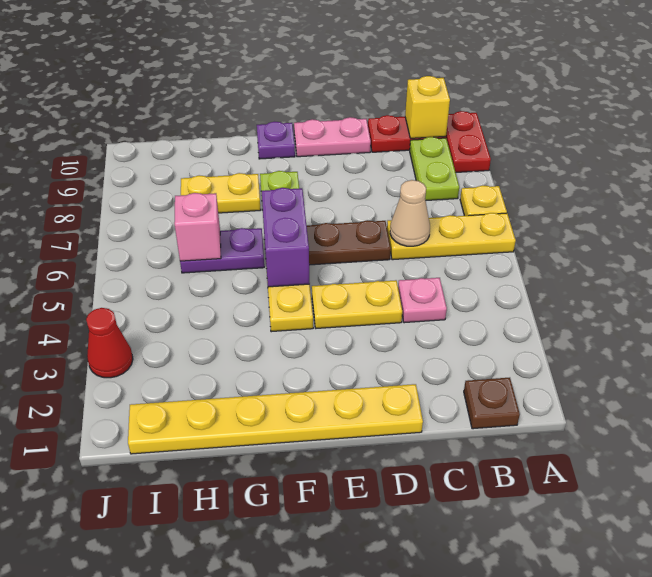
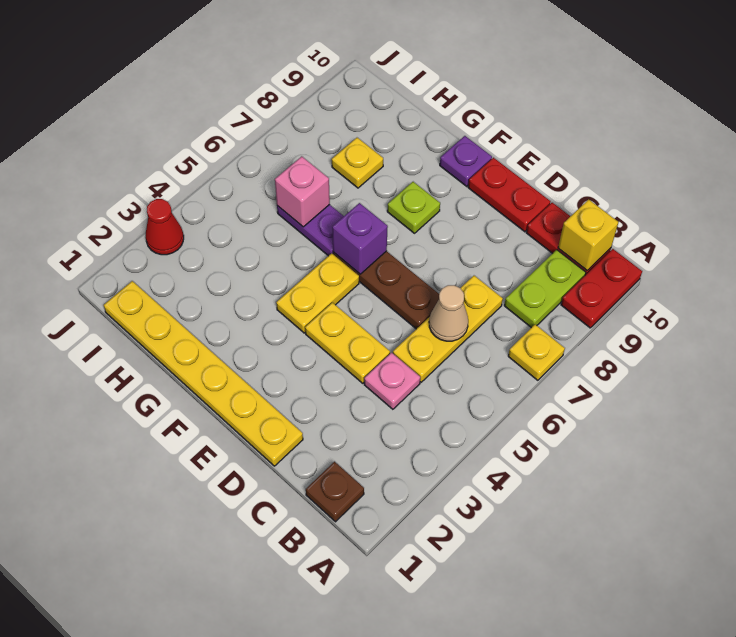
yellow 1x3 plate [387,213,516,260] -> yellow 1x3 plate turned to [393,276,503,382]
pink 1x2 plate [294,117,371,157] -> red 1x2 plate [468,158,551,232]
purple 1x2 brick [261,188,310,287] -> purple 1x1 brick [332,203,388,274]
yellow 1x2 plate [181,173,261,213] -> yellow 1x1 plate [332,138,383,188]

